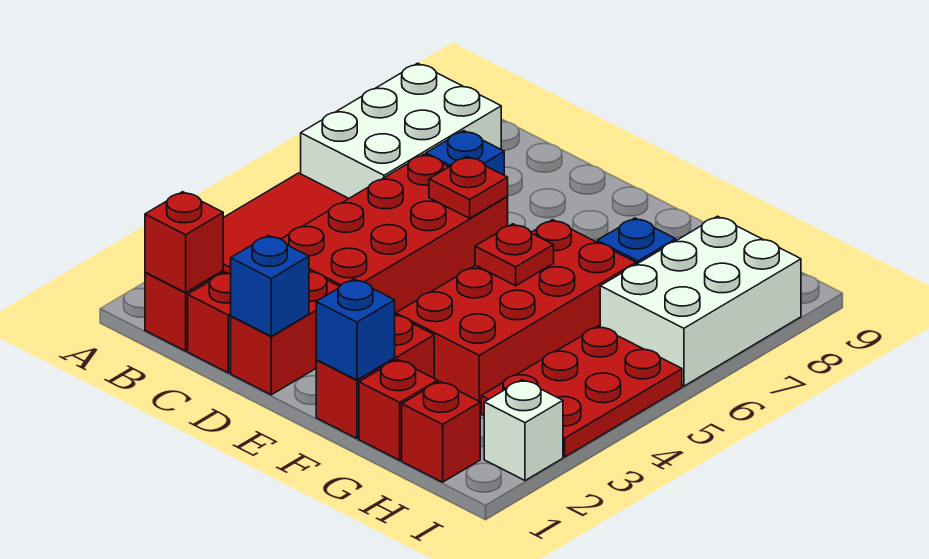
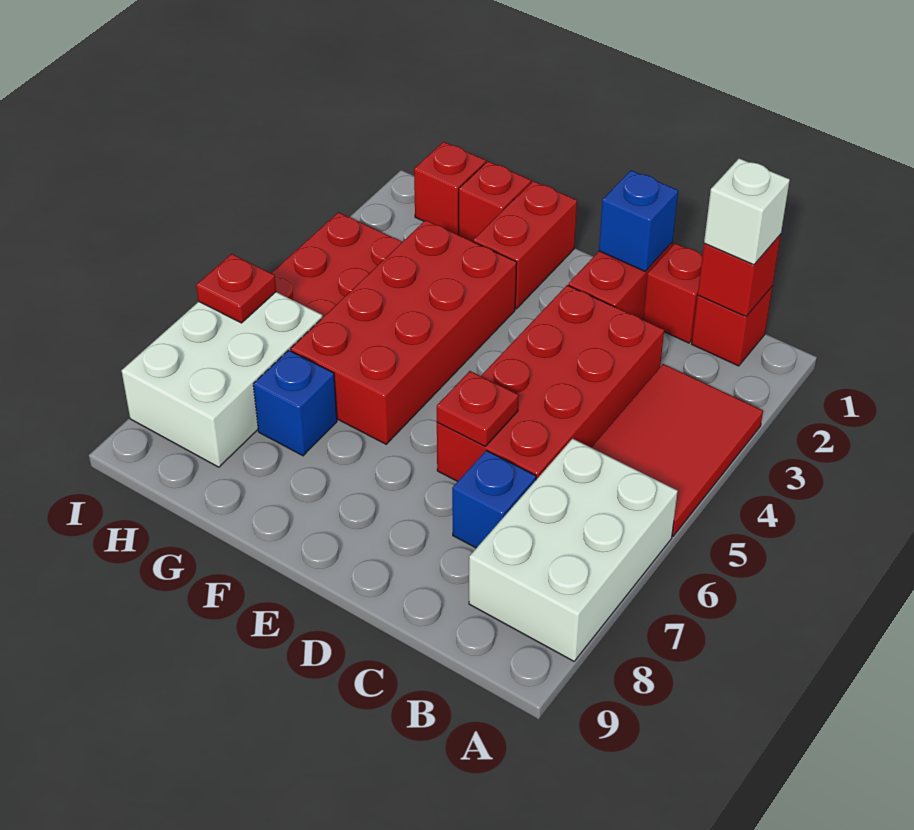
blue 1x1 brick [316,279,395,380] -> none
red 1x1 plate [475,224,554,286] -> red 1x1 plate moved to [196,254,276,323]
white 1x1 brick [484,380,563,481] -> white 1x1 brick moved to [704,158,790,265]

